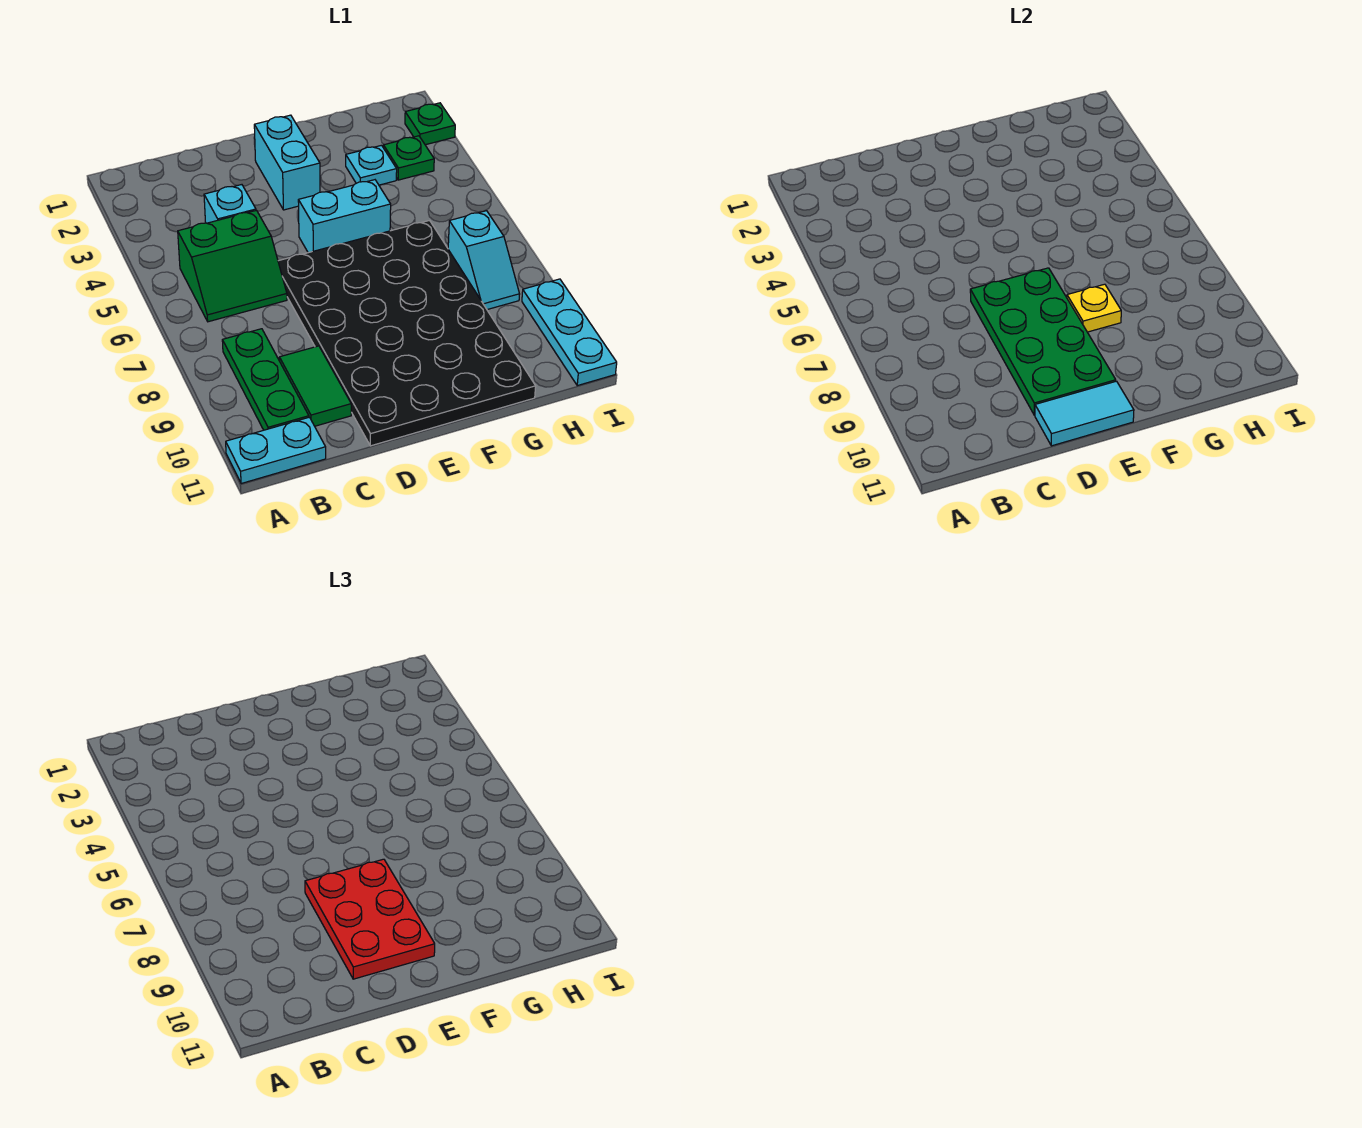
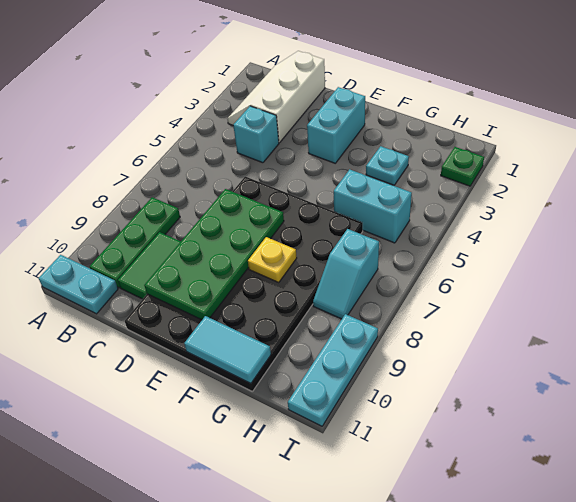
none -> white 2x3 slope [227,51,325,143]
green 2x2 slope [178,210,287,322] -> none
red 2x3 plate [305,859,435,979] -> none
cyan 1x2 tile [1035,381,1134,446] -> cyan 1x2 tile moved to [184,316,271,383]
cyan 1x2 brick [298,180,391,253] -> cyan 1x2 brick moved to [334,169,412,243]
green 1x1 plate [383,136,434,180] -> none

